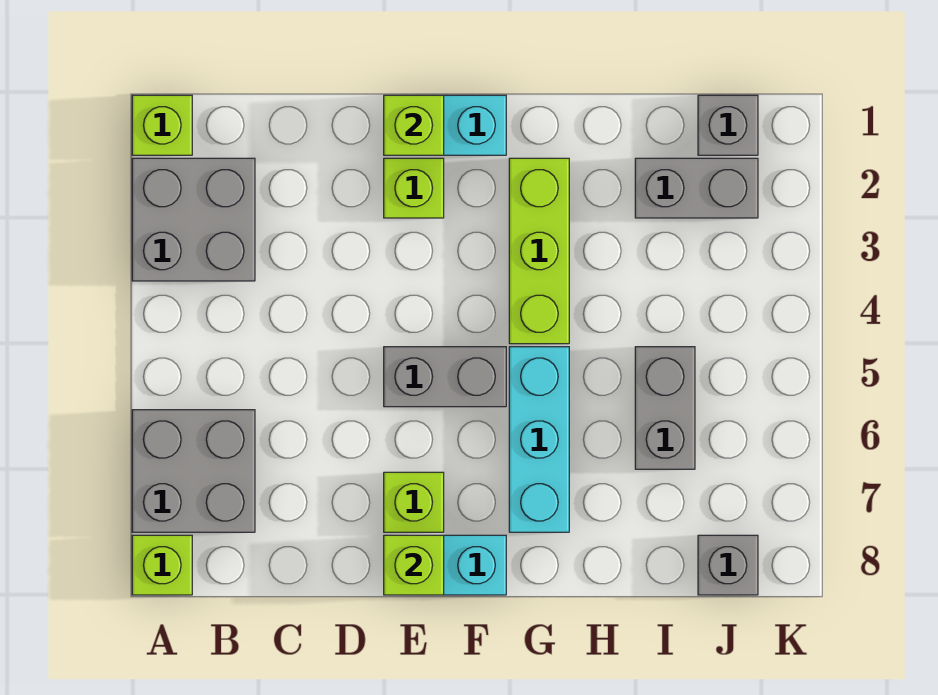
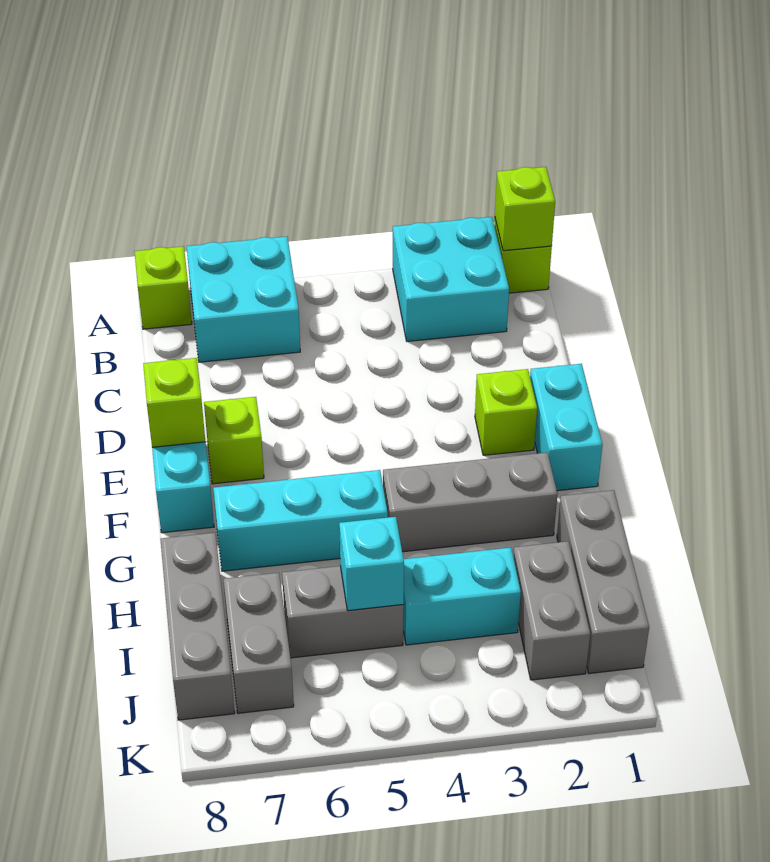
grey 2x2 brick [132,158,255,281] -> cyan 2x2 brick [393,217,509,341]
grey 2x2 brick [132,410,255,532] -> cyan 2x2 brick [187,237,300,362]
lime 1x1 brick [384,95,444,155] -> lime 1x1 brick moved to [495,167,555,251]
grey 1x2 brick [384,347,506,407] -> grey 1x2 brick moved to [223,573,294,713]
lime 1x3 brick [509,158,569,344] -> grey 1x3 brick [383,452,557,552]
none -> cyan 1x2 brick [403,548,521,645]
none -> cyan 1x1 brick [339,517,404,611]
grey 1x1 brick [698,95,758,155] -> grey 1x3 brick [557,490,649,673]
grey 1x1 brick [698,535,758,595] -> grey 1x3 brick [160,533,235,720]

